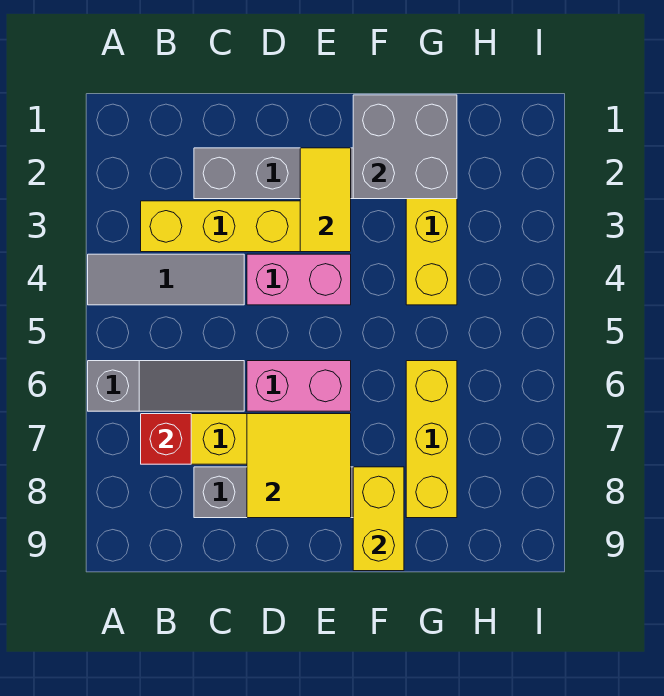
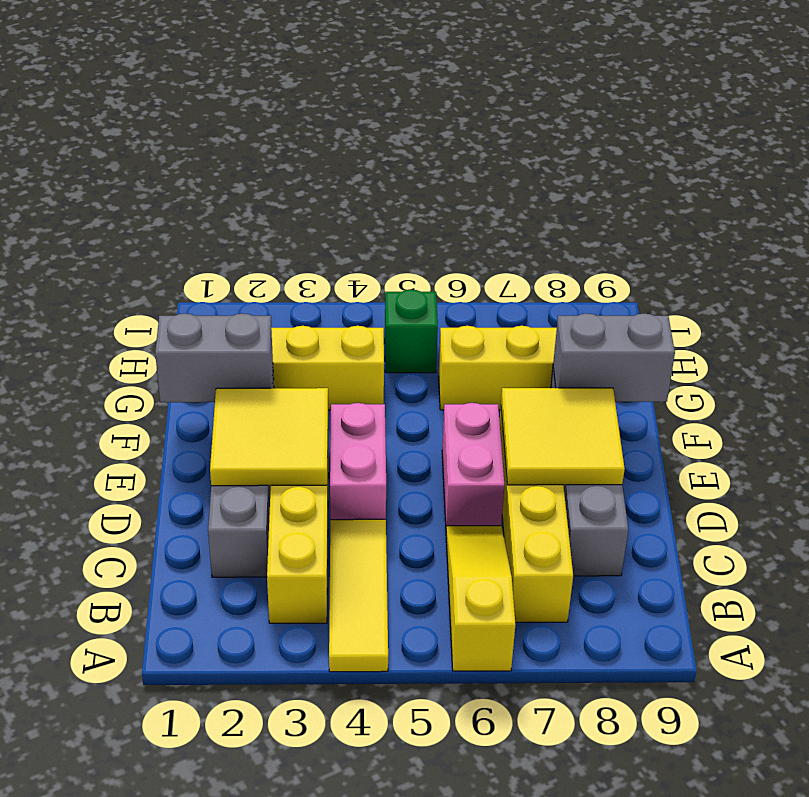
grey 1x3 tile [88,254,244,305] -> yellow 1x3 tile [329,519,388,672]
grey 1x3 slope [88,361,244,411] -> yellow 1x3 slope [446,526,515,671]
red 1x1 brick [141,414,191,464] -> none
yellow 1x2 tile [300,148,351,252] -> yellow 2x2 tile [210,388,328,486]
grey 2x2 brick [353,95,457,199] -> grey 1x2 brick [155,313,273,402]
yellow 1x2 brick [353,467,404,571] -> grey 1x2 brick [553,314,675,402]
none -> green 1x1 brick [385,289,438,373]

